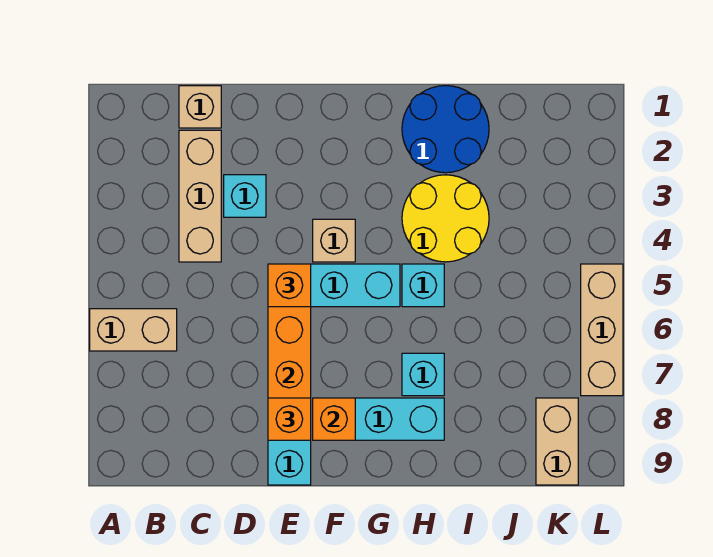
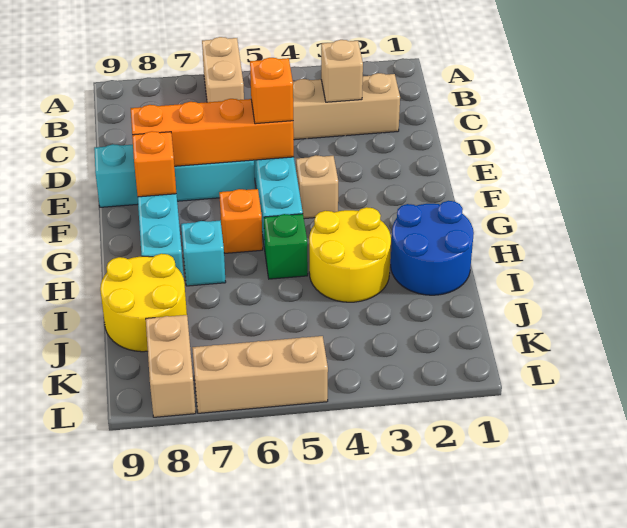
tan 1x1 brick [179,86,221,128] -> tan 1x1 brick moved to [321,40,363,102]
cyan 1x1 brick [224,175,266,217] -> none
orange 1x1 brick [268,398,311,440] -> orange 1x1 brick moved to [219,189,263,253]
cyan 1x1 brick [402,264,444,307] -> green 1x1 brick [264,214,308,279]
none -> yellow 2x2 round brick [100,254,187,352]
tan 1x2 brick [536,398,578,485] -> tan 1x2 brick turned to [146,315,196,417]

